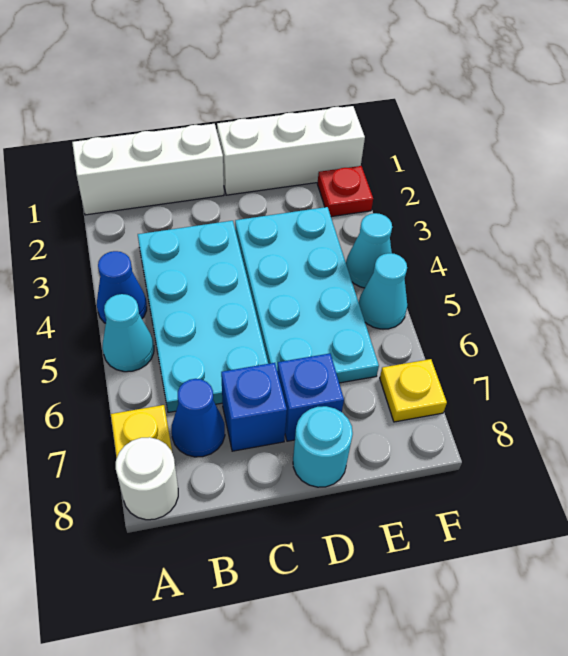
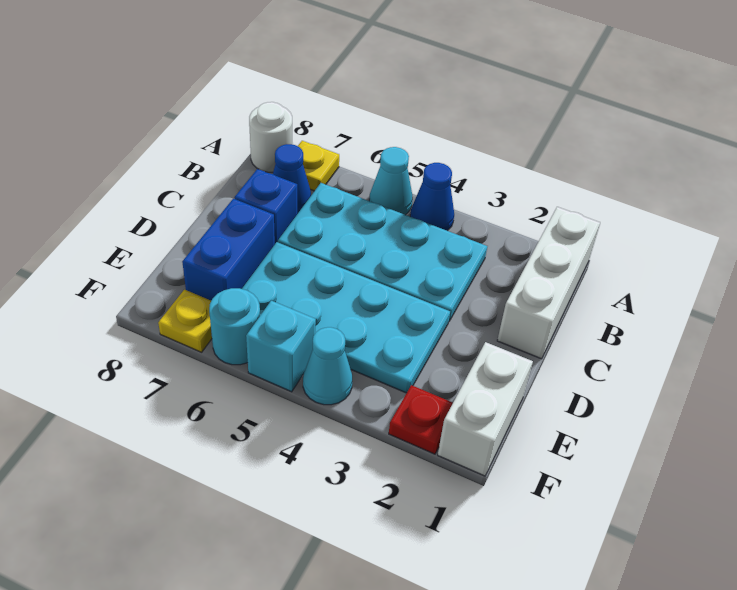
white 1x3 brick [217,106,365,195] -> white 1x2 brick [438,342,533,476]
blue 1x1 brick [277,354,344,441] -> blue 1x2 brick [182,199,275,301]
cyan 1x1 round brick [293,406,353,487] -> cyan 1x1 round brick moved to [209,288,260,365]
cyan 1x1 cone [359,253,407,329] -> cyan 1x1 brick [246,301,316,392]

